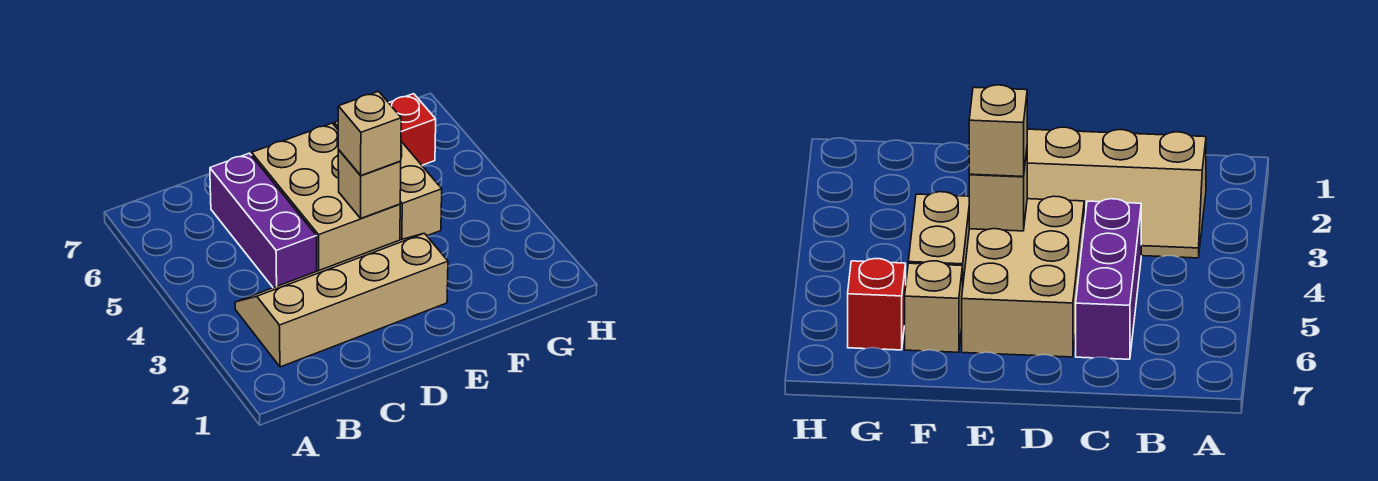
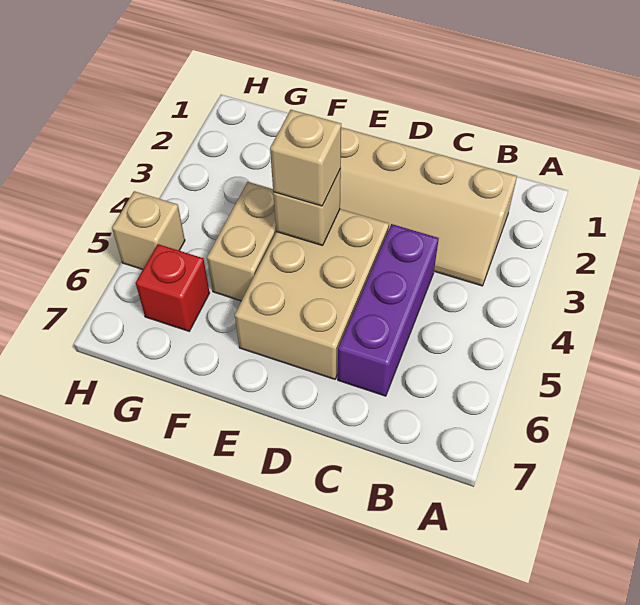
tan 1x1 brick [905,261,963,352] -> tan 1x1 brick moved to [112,191,185,270]

